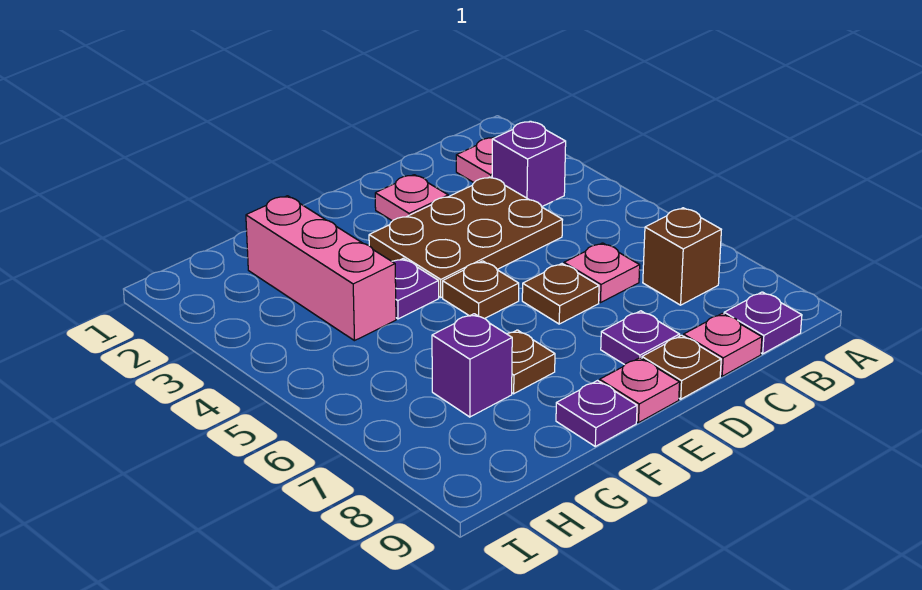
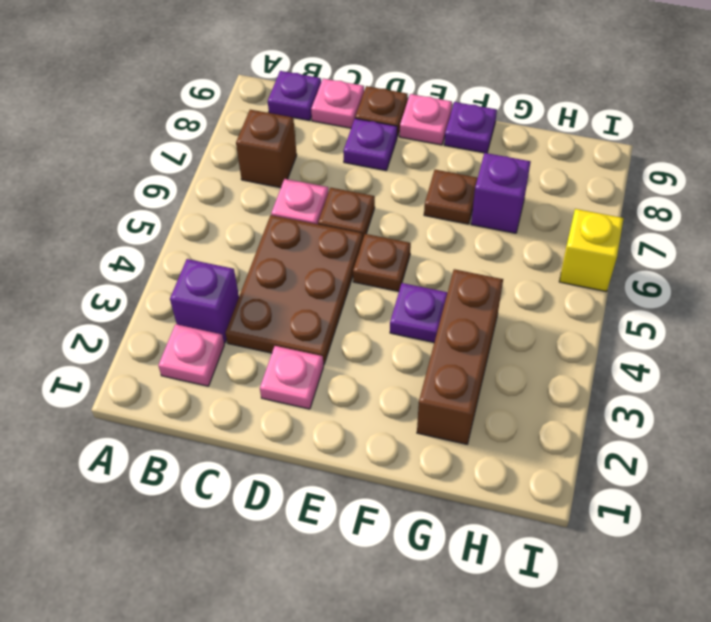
brown 2x3 plate [369,177,563,297] -> brown 2x3 plate turned to [225,215,363,364]
pink 1x3 brick [246,196,396,341] -> brown 1x3 brick [417,269,503,444]
none -> yellow 1x1 brick [559,209,624,292]

